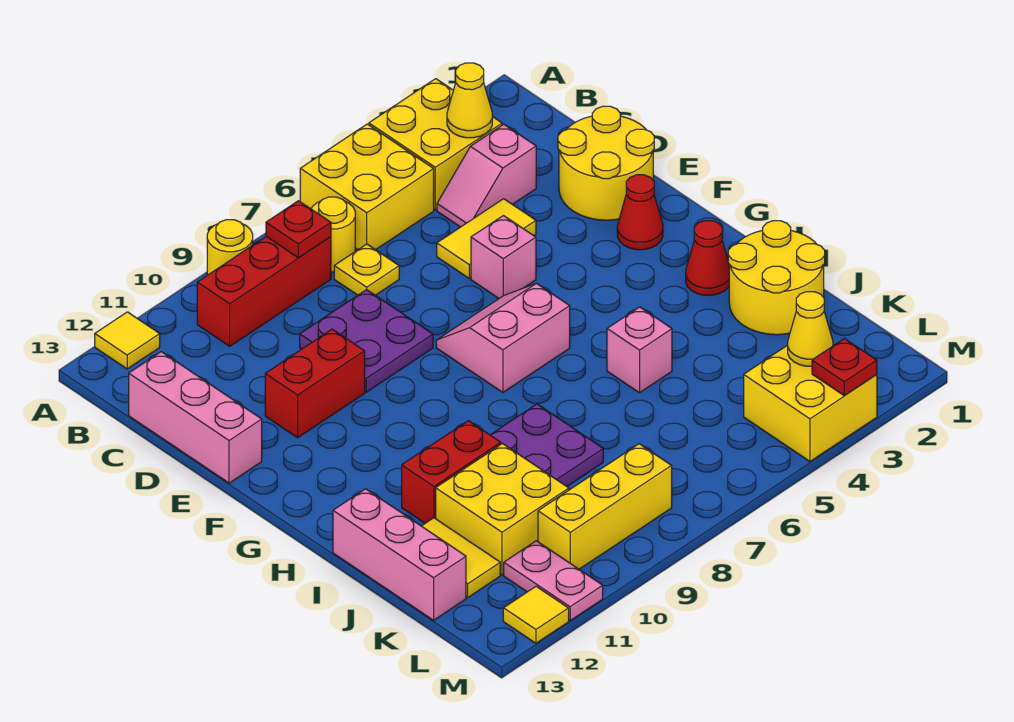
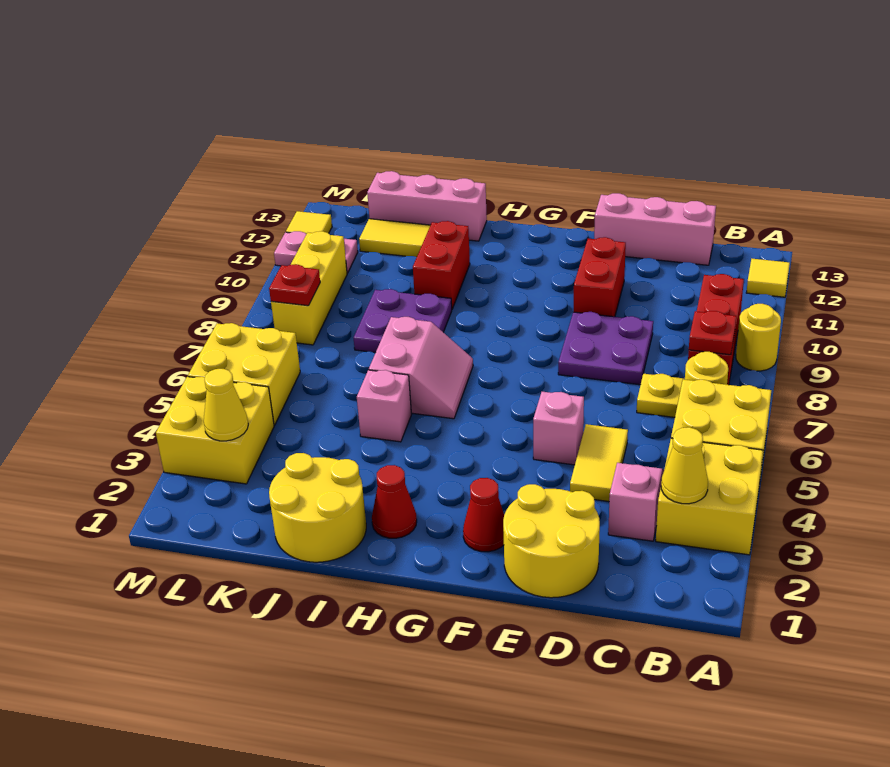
pink 2x2 slope [436,283,570,393] -> pink 2x2 slope moved to [369,317,473,419]
yellow 2x2 brick [436,444,569,575] -> yellow 2x2 brick moved to [188,323,300,425]
red 1x1 plate [812,339,877,395] -> red 1x1 plate moved to [269,264,320,306]

